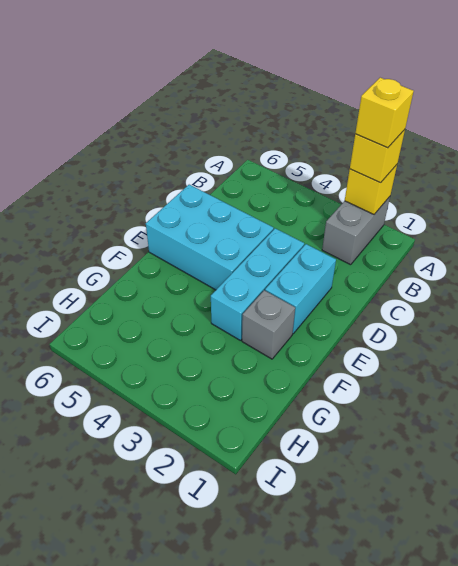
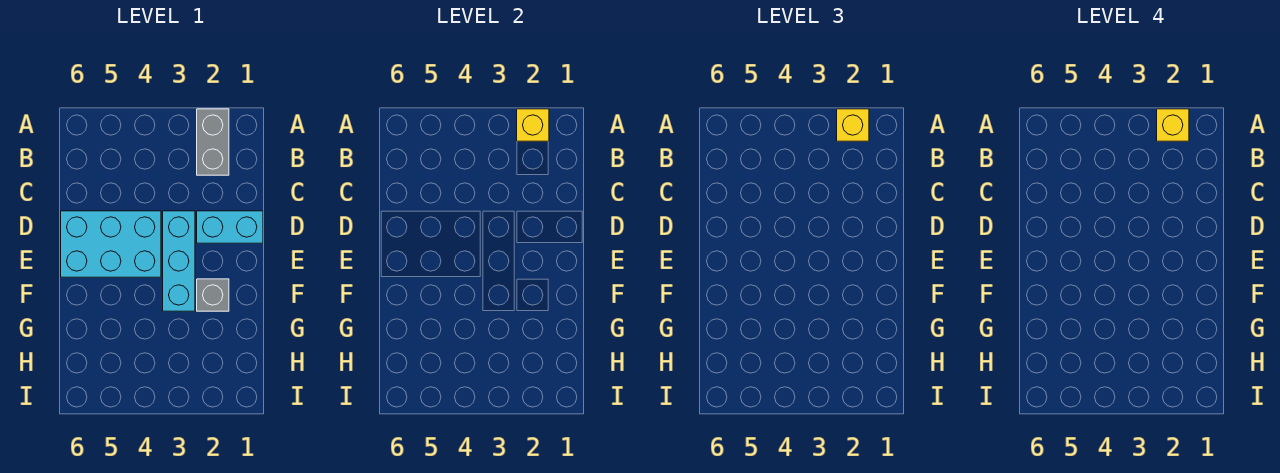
cyan 1x2 brick [265,244,336,334] -> cyan 1x2 brick turned to [197,211,263,243]

